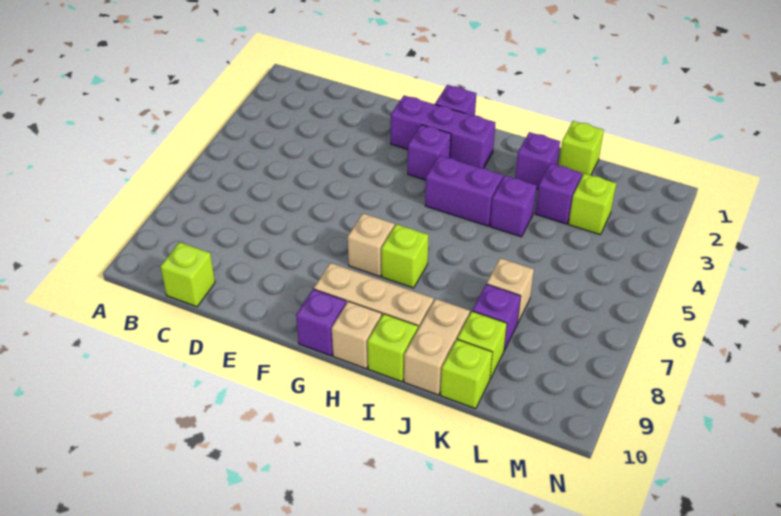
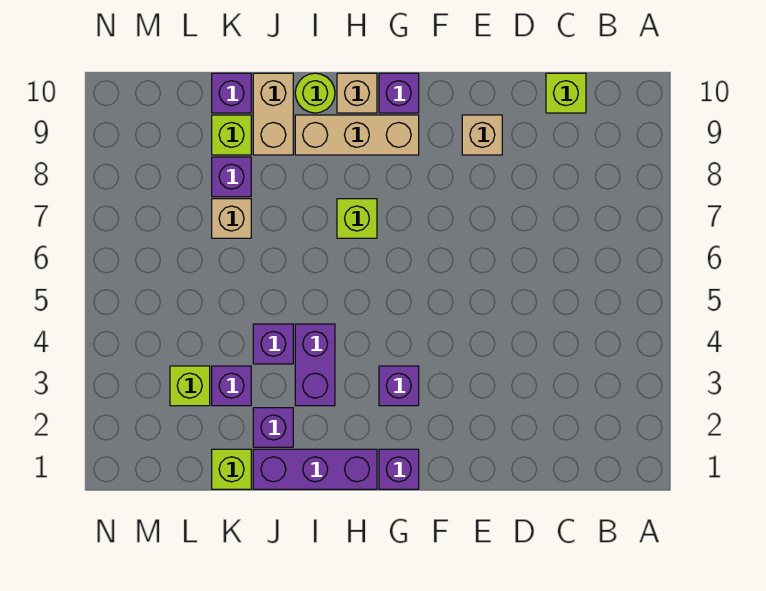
purple 1x3 brick [391,96,495,168] -> purple 1x3 brick moved to [253,449,377,489]
tan 1x1 brick [348,213,395,276] -> tan 1x1 brick moved to [462,115,502,155]
purple 1x2 brick [425,156,503,226] -> purple 1x2 brick turned to [295,324,335,406]
lime 1x1 brick [368,314,418,382] -> lime 1x1 round brick [295,73,335,113]
lime 1x1 brick [440,340,492,409] -> purple 1x1 brick [212,73,251,113]

